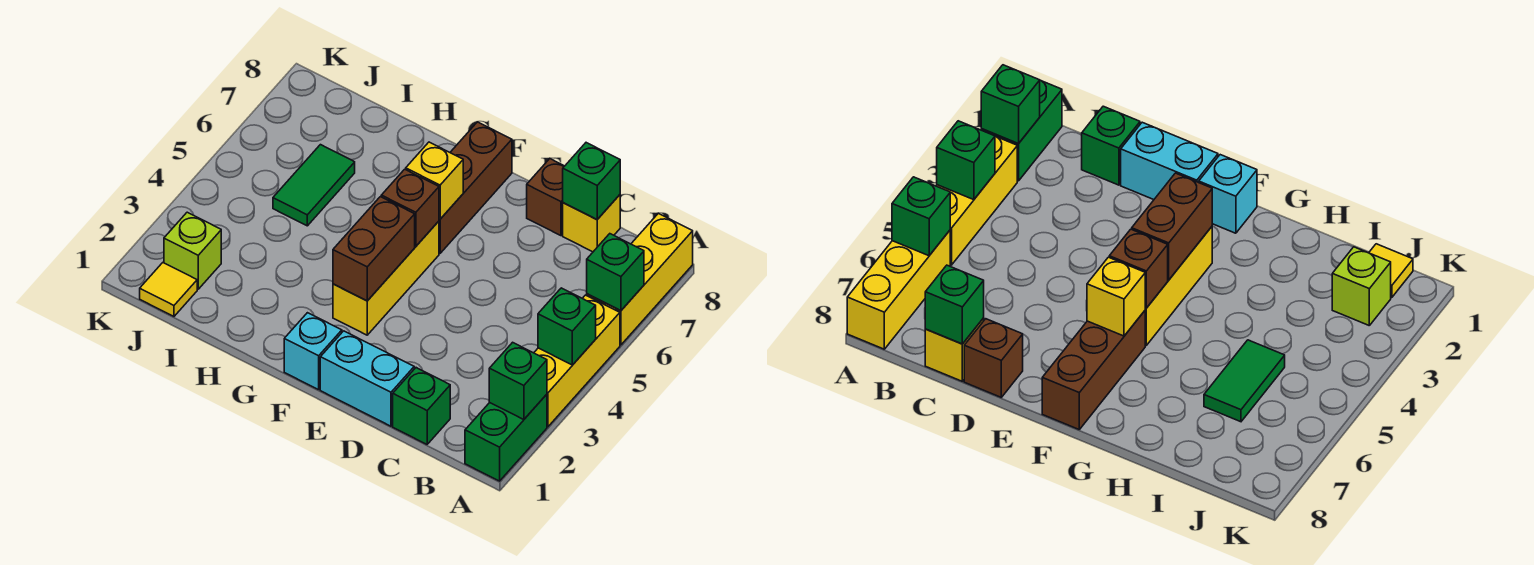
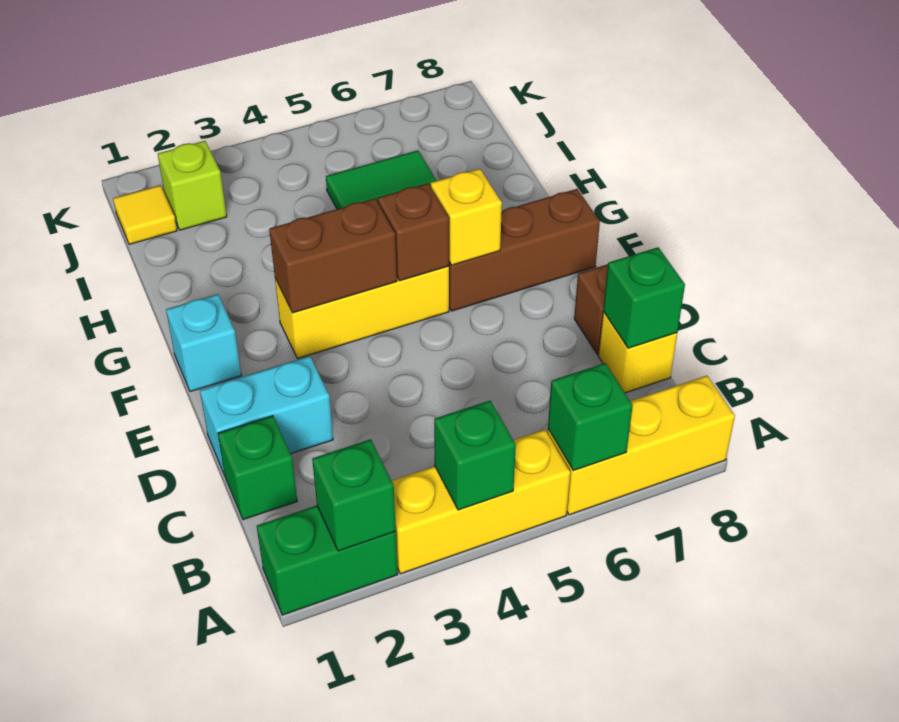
cyan 1x2 brick [320,331,414,426] -> cyan 1x2 brick turned to [200,356,333,475]

